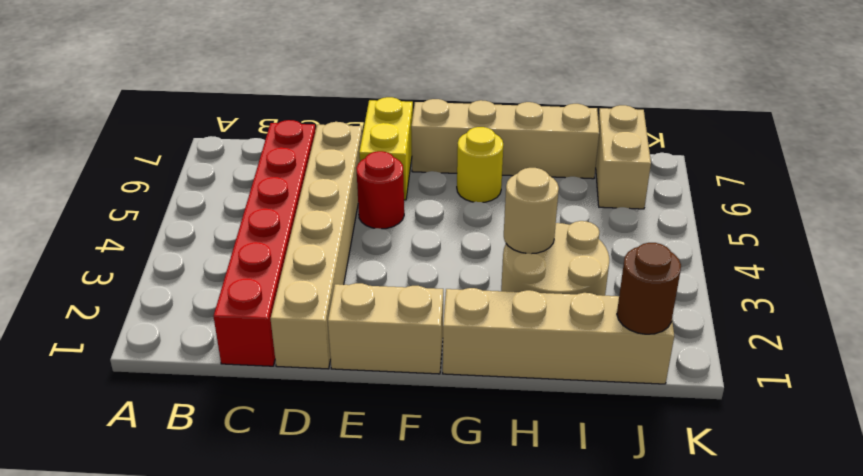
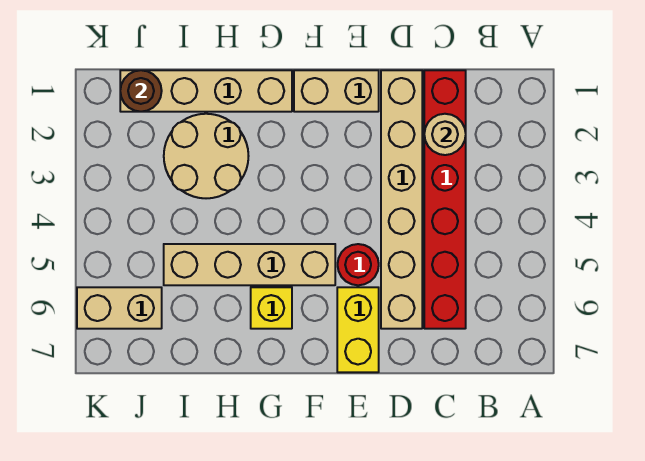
tan 1x4 brick [411,99,599,179] -> tan 1x4 brick moved to [164,244,335,285]
yellow 1x1 round brick [457,127,503,202] -> yellow 1x1 brick [251,287,292,329]
tan 1x1 round brick [504,168,559,254] -> tan 1x1 round brick moved to [424,114,466,155]
tan 1x2 brick [596,105,651,209] -> tan 1x2 brick turned to [77,287,162,329]

